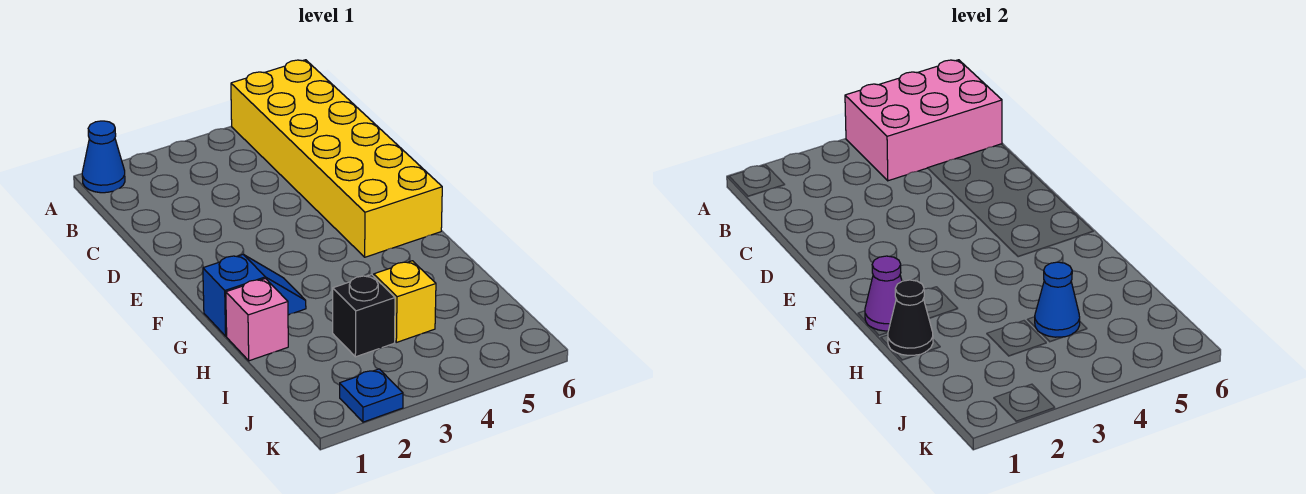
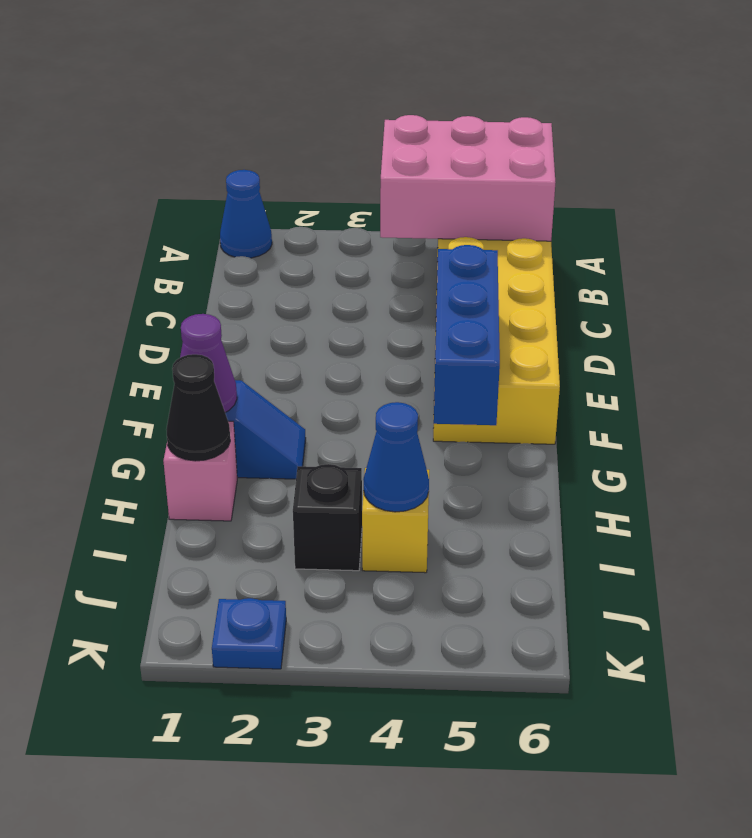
none -> blue 1x3 brick [434,245,500,425]

